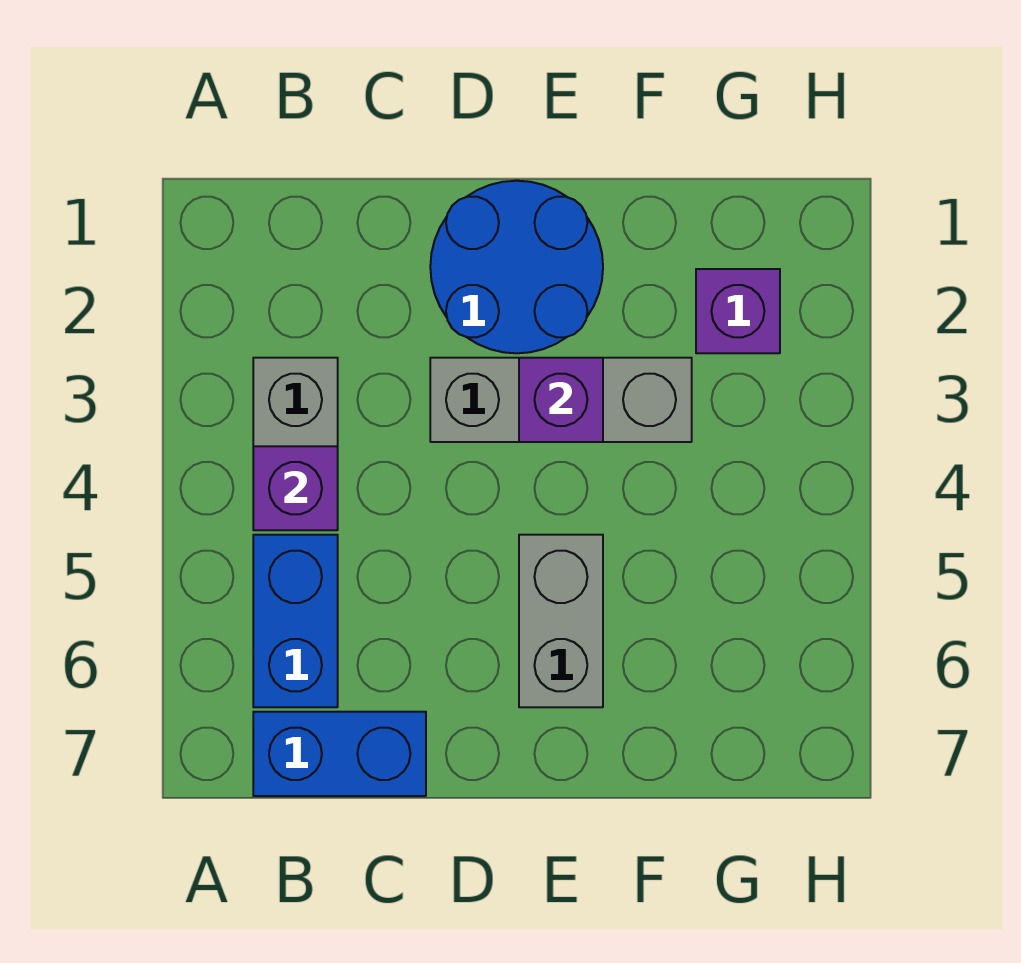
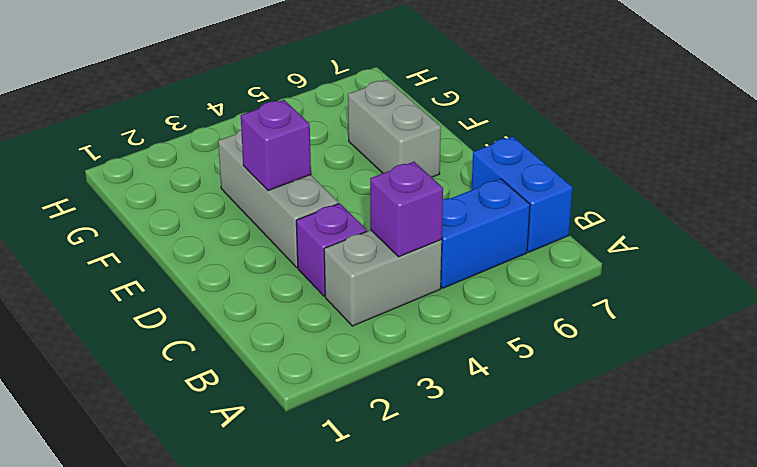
blue 2x2 round brick [430,181,603,353] -> none
grey 1x2 brick [519,535,603,707] -> grey 1x2 brick turned to [348,80,441,177]
purple 1x1 brick [696,269,780,353] -> purple 1x1 brick moved to [296,203,367,296]

